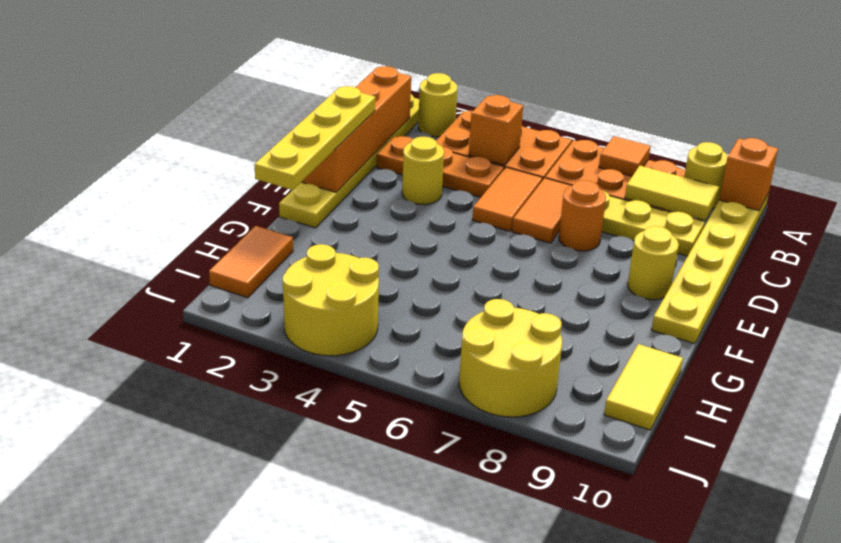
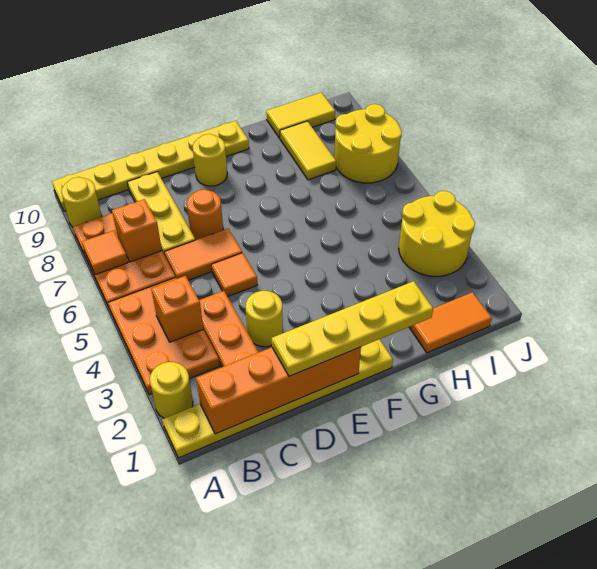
orange 1x1 brick [719,138,778,211] -> orange 1x1 brick moved to [112,199,162,262]
yellow 1x2 tile [625,166,719,220] -> yellow 1x2 tile moved to [280,121,336,180]
orange 1x2 tile [472,167,542,231] -> orange 1x1 tile [211,253,257,297]

